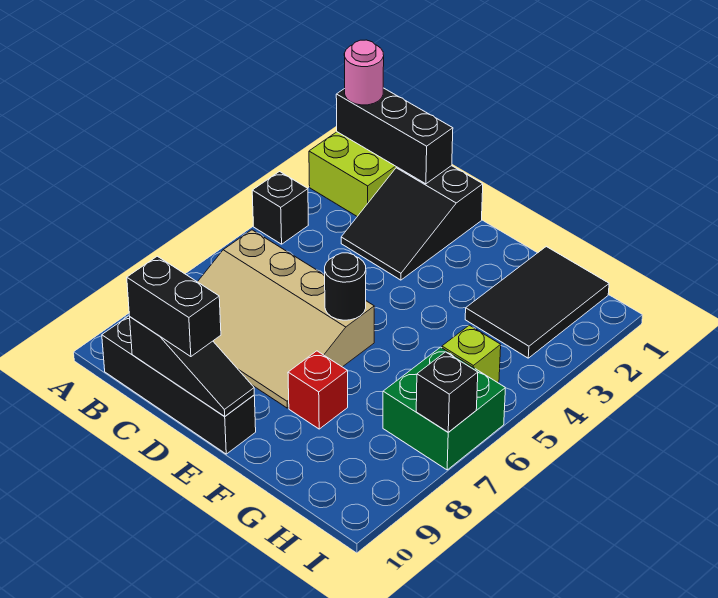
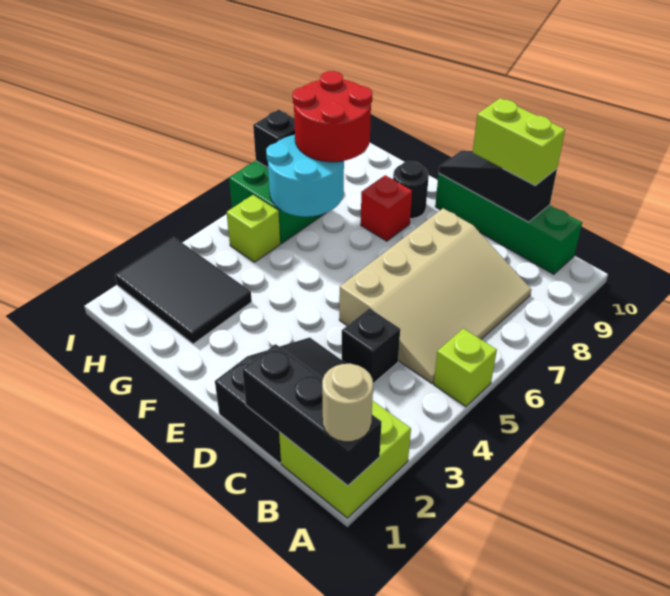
pink 1x1 round brick [344,40,384,105] -> tan 1x1 round brick [322,364,373,442]
black 1x1 brick [252,172,308,244] -> black 1x1 brick moved to [342,308,400,383]
none -> lime 1x1 brick [434,329,497,407]
tan 3x4 slope [198,230,374,408] -> tan 3x4 slope turned to [339,208,531,383]
black 1x4 brick [102,316,256,454] -> green 1x4 brick [435,173,582,274]
black 1x2 brick [127,256,221,357] -> lime 1x2 brick [473,98,565,186]
black 1x1 round brick [325,253,366,320] -> black 1x1 round brick moved to [393,161,429,219]
black 2x3 tile [465,247,609,358] -> black 2x3 tile turned to [115,237,252,344]
none -> cyan 2x2 round brick [266,135,344,217]
none -> red 2x2 round brick [293,71,372,162]

